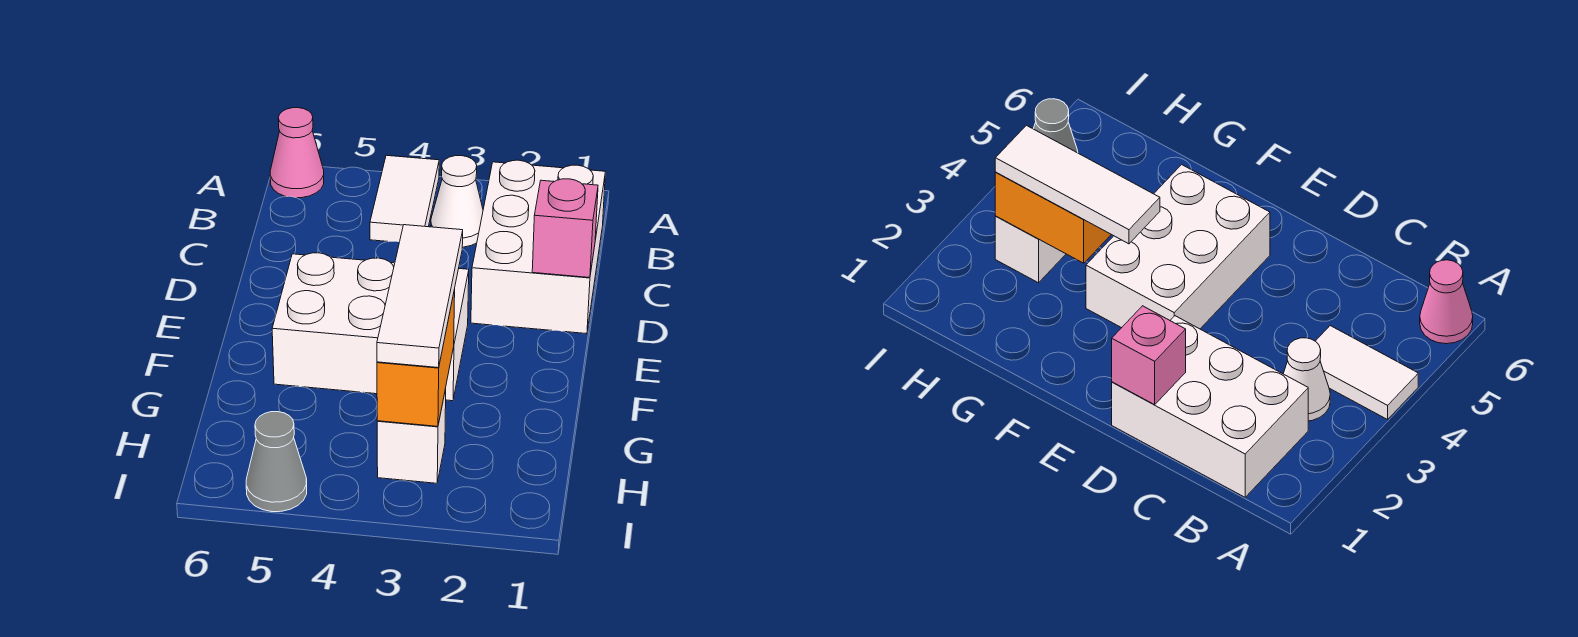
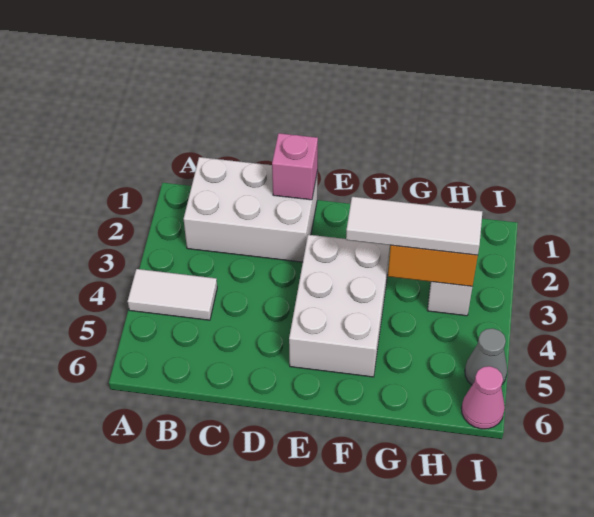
pink 1x1 cone [270,108,324,198] -> pink 1x1 cone moved to [462,366,505,429]
white 1x1 cone [431,156,483,247] -> none

